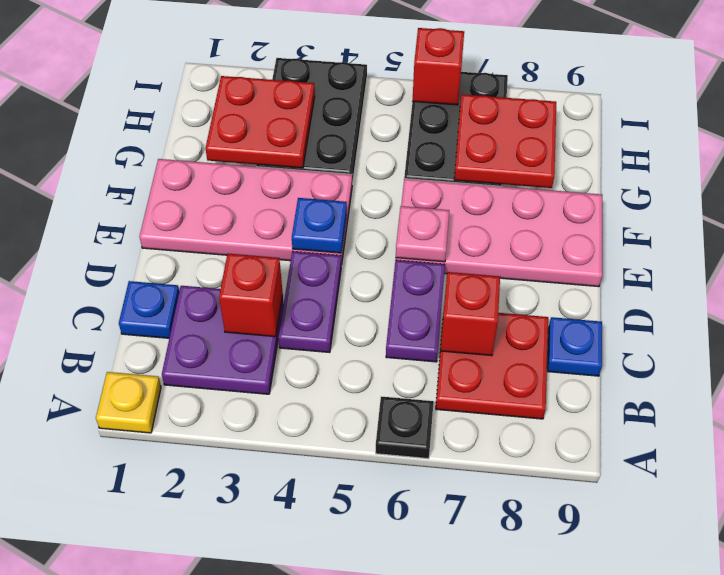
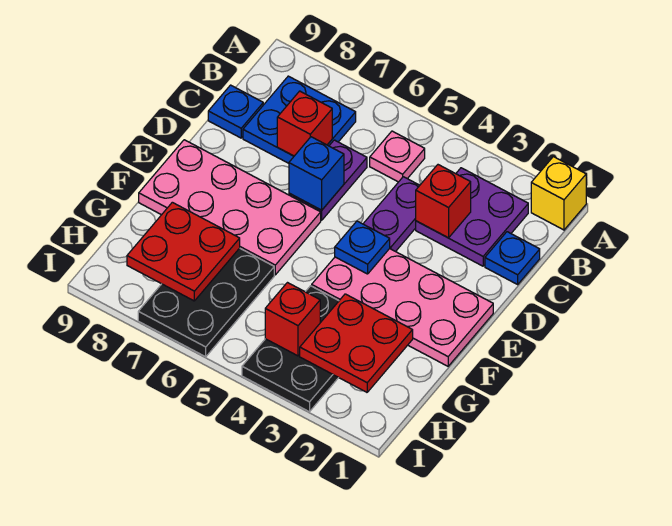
yellow 1x1 plate [96,372,161,433] -> yellow 1x1 brick [531,157,586,230]
black 1x1 plate [376,397,434,459] -> none
red 2x2 plate [436,313,548,419] -> blue 2x2 plate [243,76,356,163]
none -> blue 1x1 brick [289,137,344,210]
pink 1x1 plate [396,206,449,262] -> pink 1x1 plate moved to [370,131,425,182]
red 1x1 brick [413,28,464,105] -> red 1x1 brick moved to [265,283,320,356]

